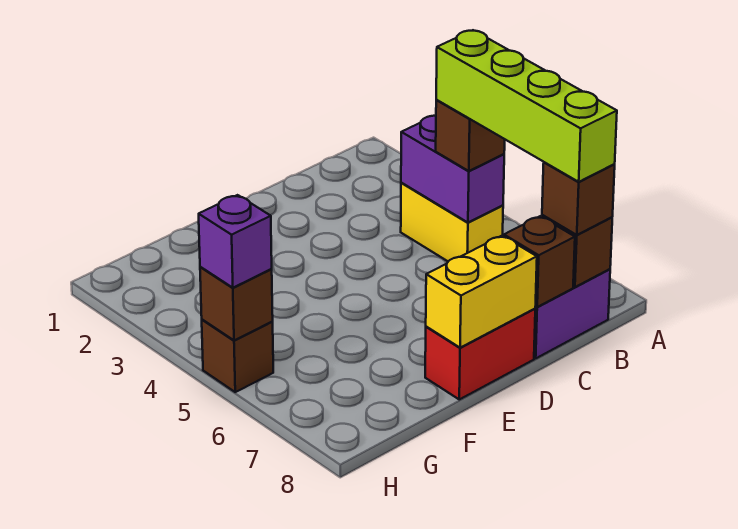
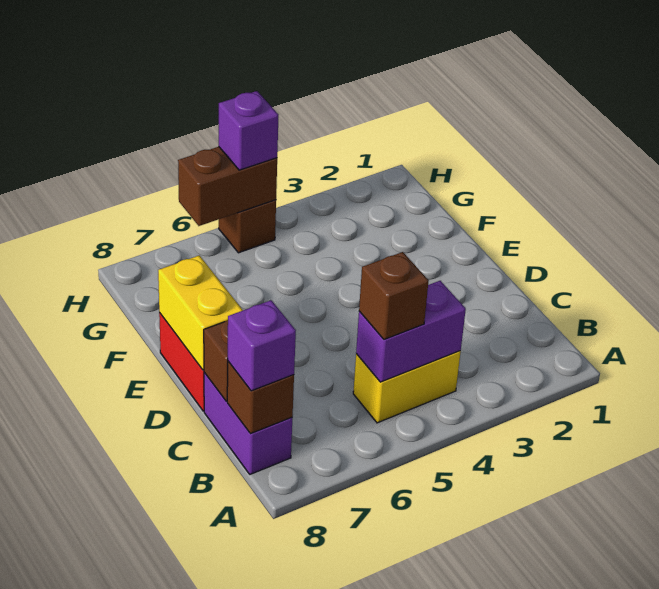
lime 1x4 brick [436,30,617,182] -> none
brown 1x1 brick [542,162,615,235] -> purple 1x1 brick [228,300,296,391]
brown 1x1 brick [200,267,273,340] -> brown 1x2 brick [178,147,277,226]

